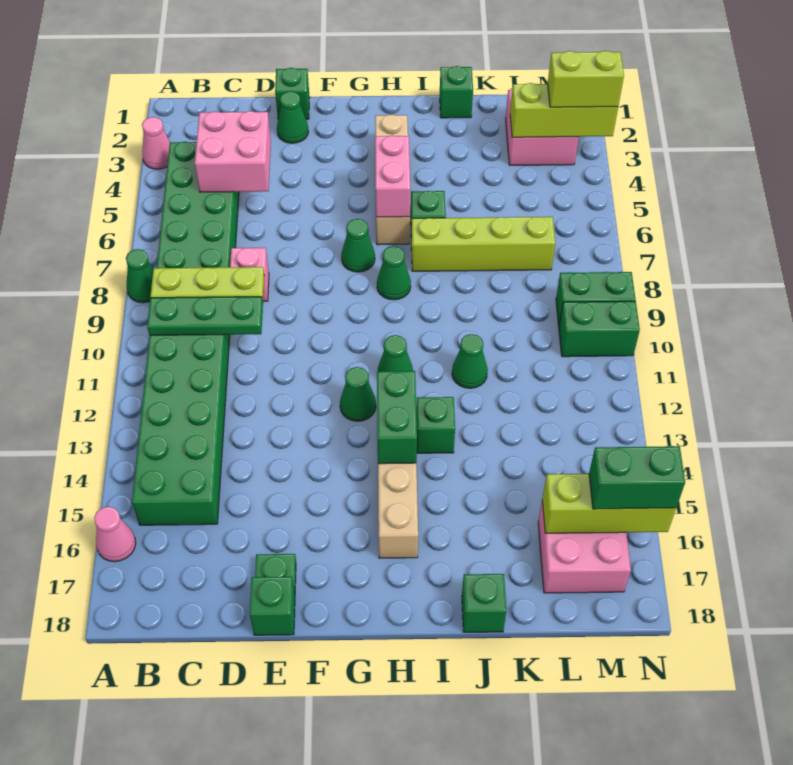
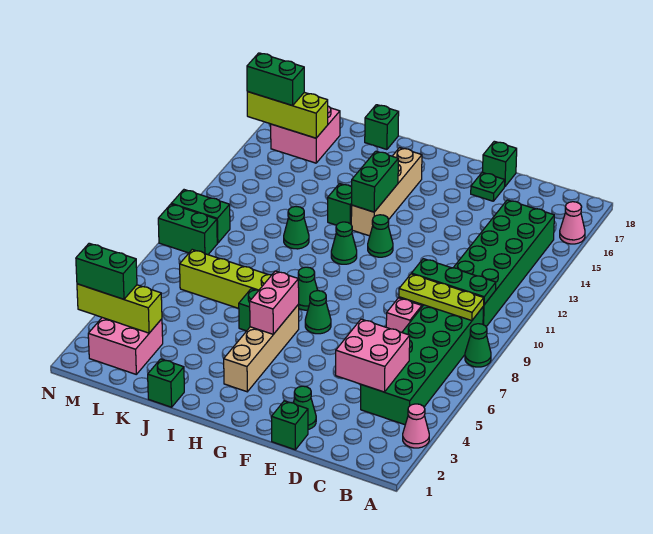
lime 1x2 brick [548,51,624,107] -> green 1x2 brick [76,243,137,299]

